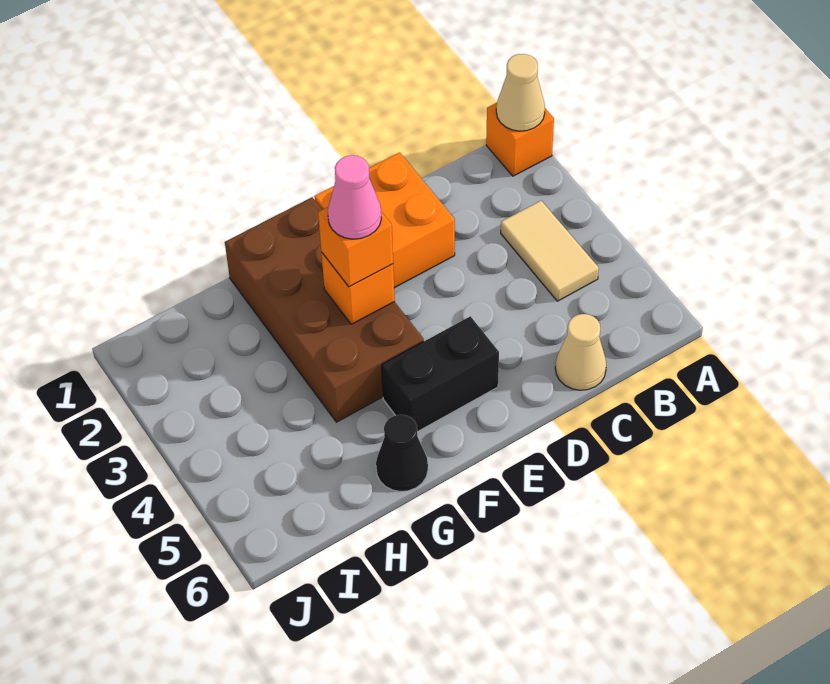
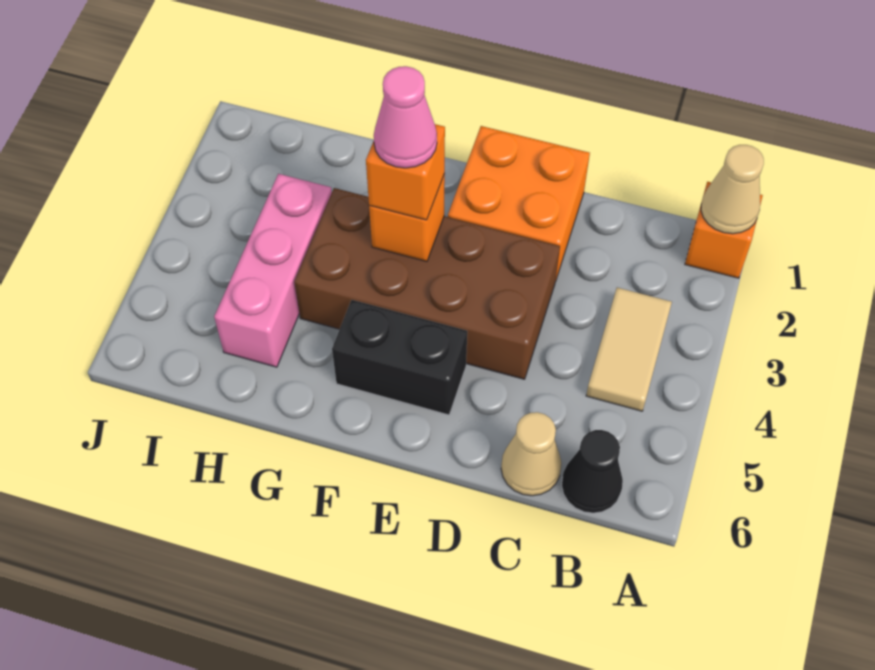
brown 2x4 brick [225,197,424,422] -> brown 2x4 brick turned to [294,188,560,379]
black 1x1 cone [376,415,428,492] -> black 1x1 cone moved to [562,430,623,513]
none -> pink 1x3 brick [214,174,332,367]

